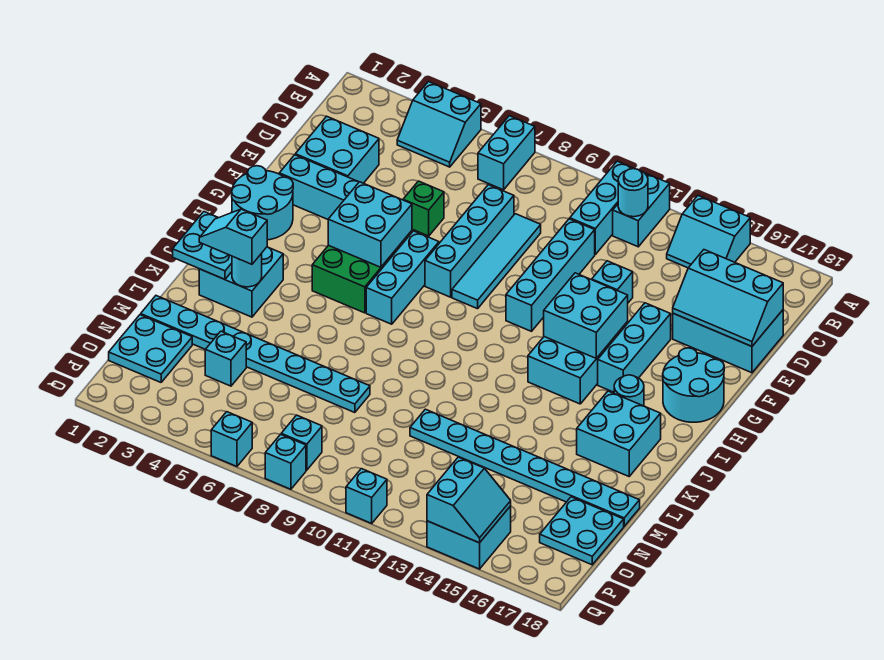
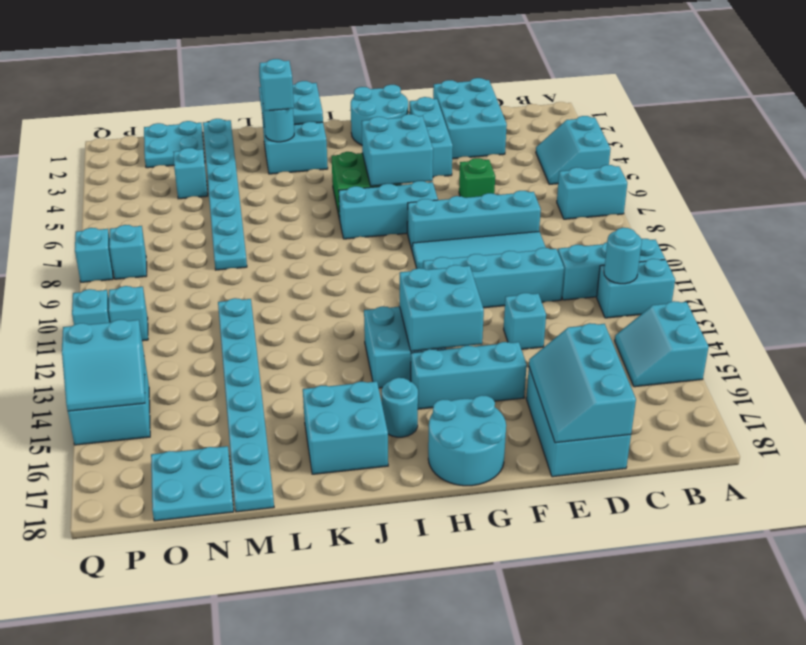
cyan 2x2 brick [295,116,379,183] -> cyan 2x3 brick [433,78,507,159]
cyan 1x1 brick [211,412,252,467] -> cyan 1x1 brick moved to [109,286,148,341]

